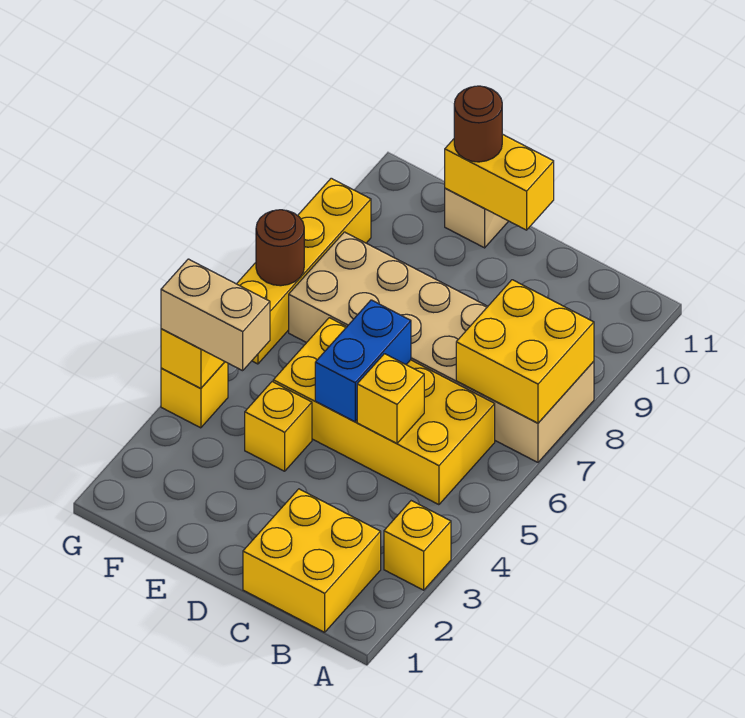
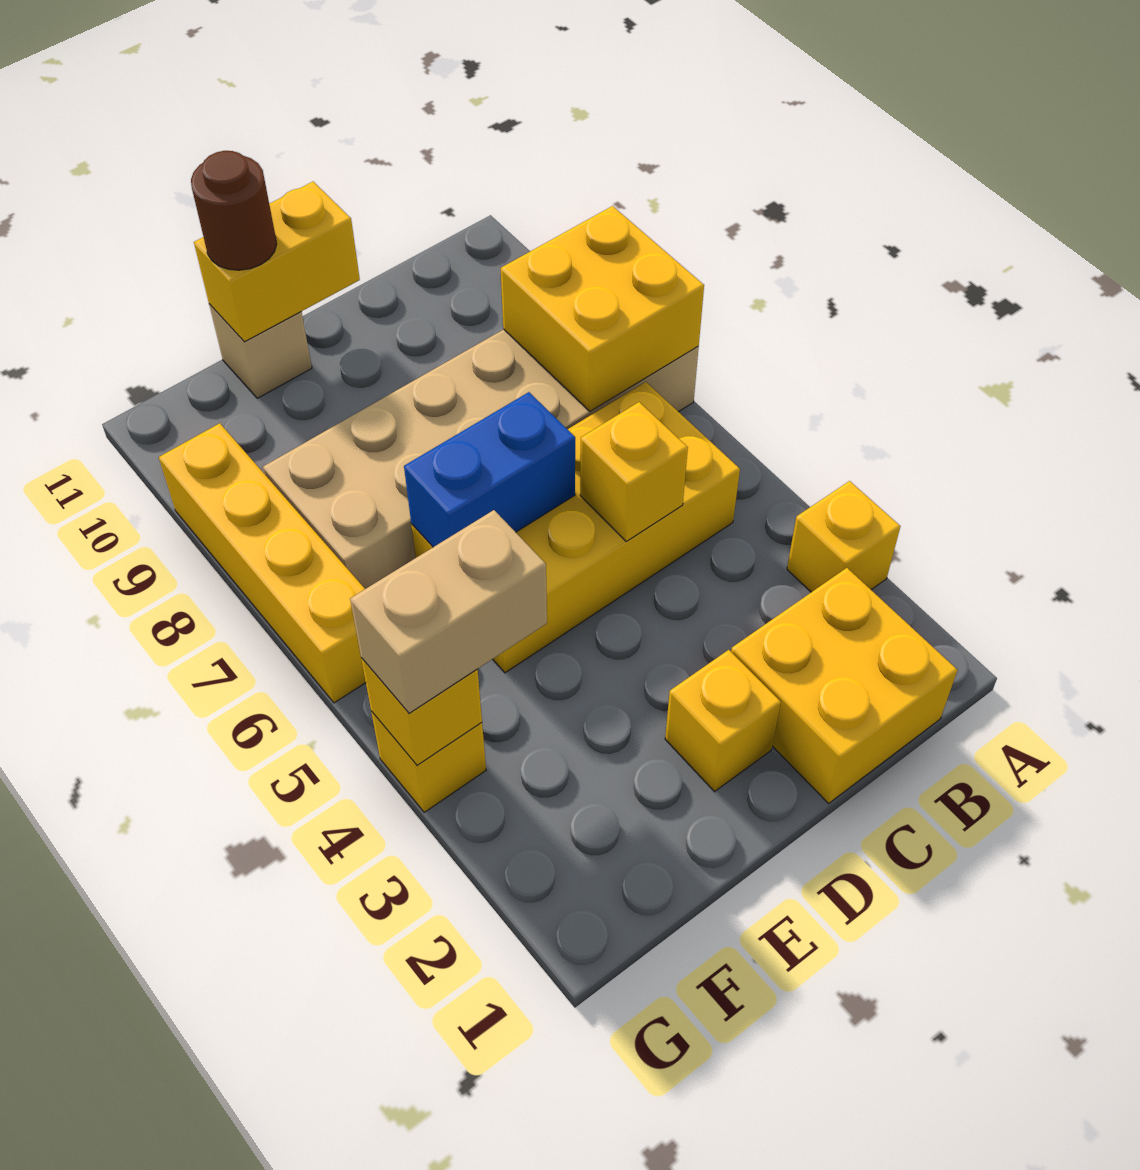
blue 1x2 brick [315,300,411,422] -> blue 1x2 brick turned to [404,392,575,547]
yellow 1x1 brick [245,382,312,471] -> yellow 1x1 brick moved to [665,650,781,792]
brown 1x1 round brick [256,210,304,286] -> none

